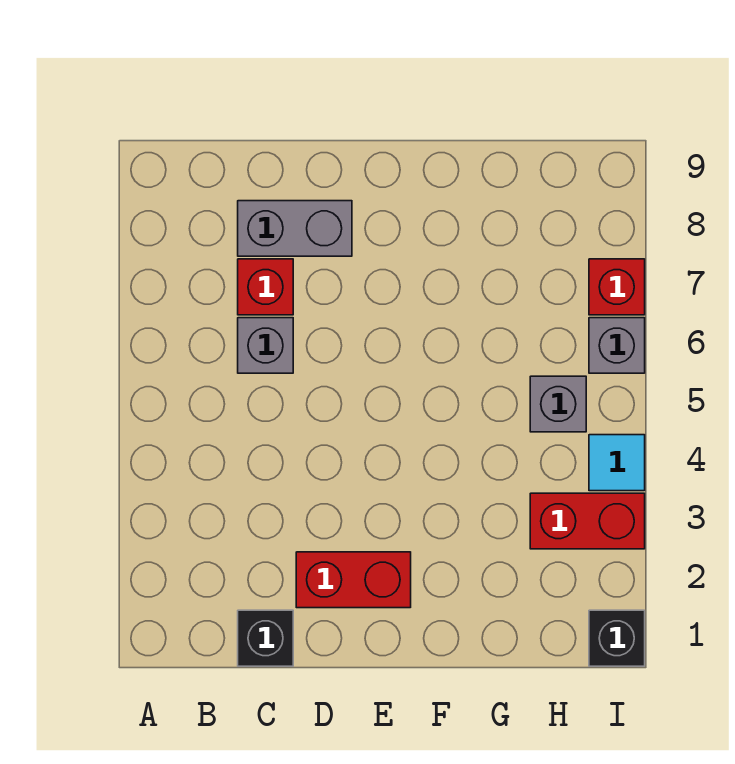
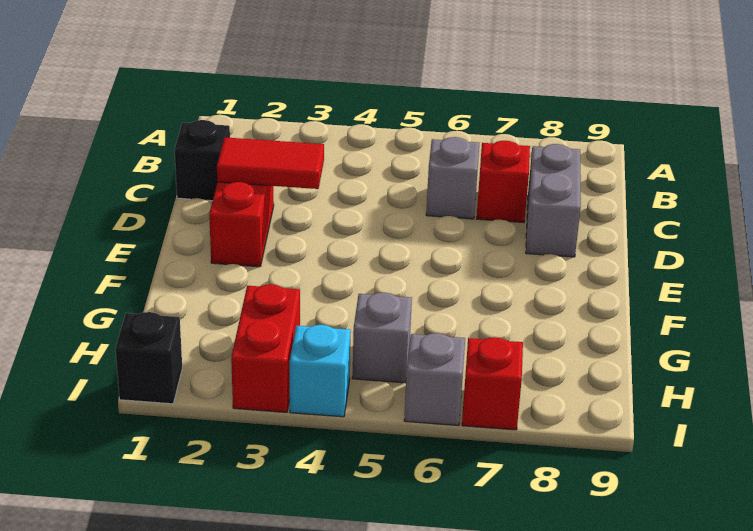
none -> red 1x2 tile [217,137,324,189]
cyan 1x1 tile [589,435,645,491] -> cyan 1x1 brick [290,325,351,417]

